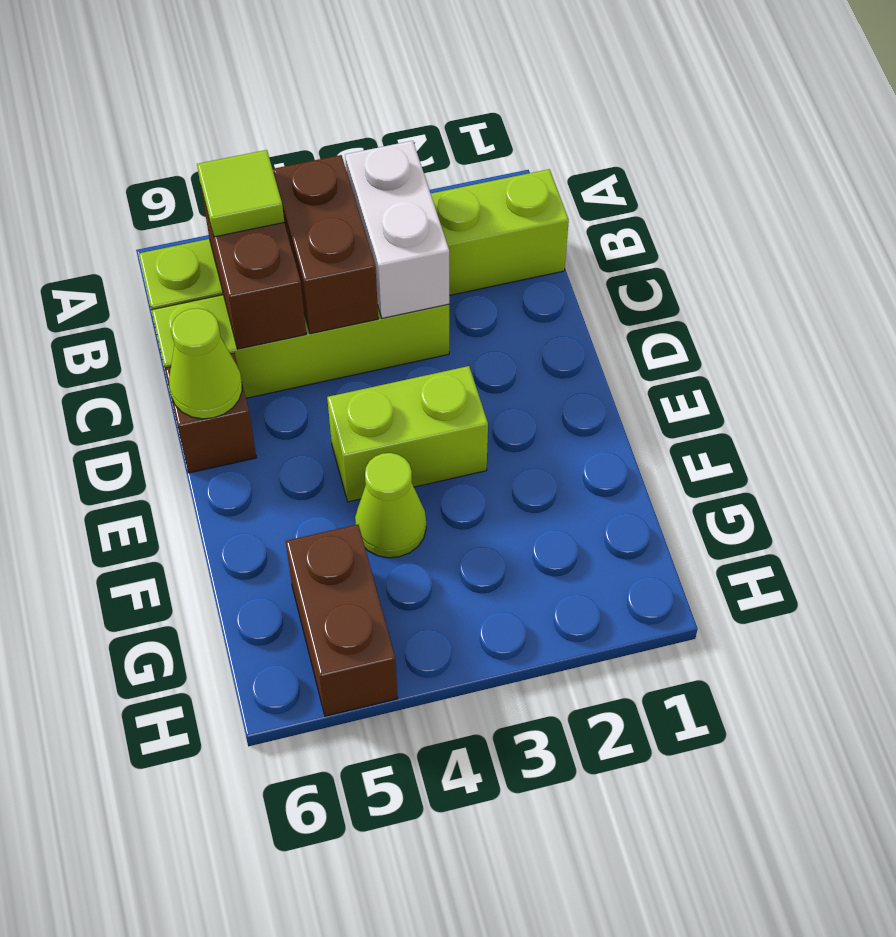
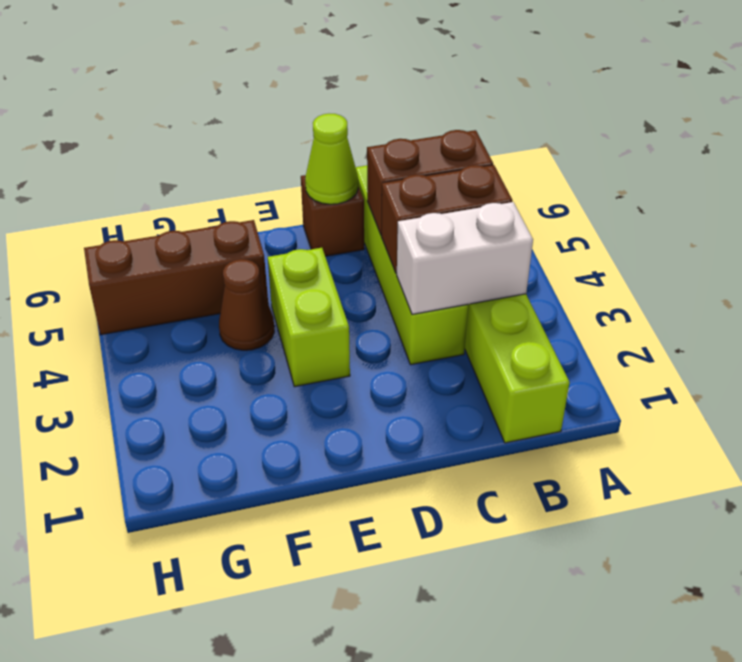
lime 1x1 tile [197,150,284,237] -> none
lime 1x1 cone [355,453,426,558] -> brown 1x1 cone [219,259,274,350]
brown 1x2 brick [286,524,398,716] -> brown 1x3 brick [84,220,268,335]

